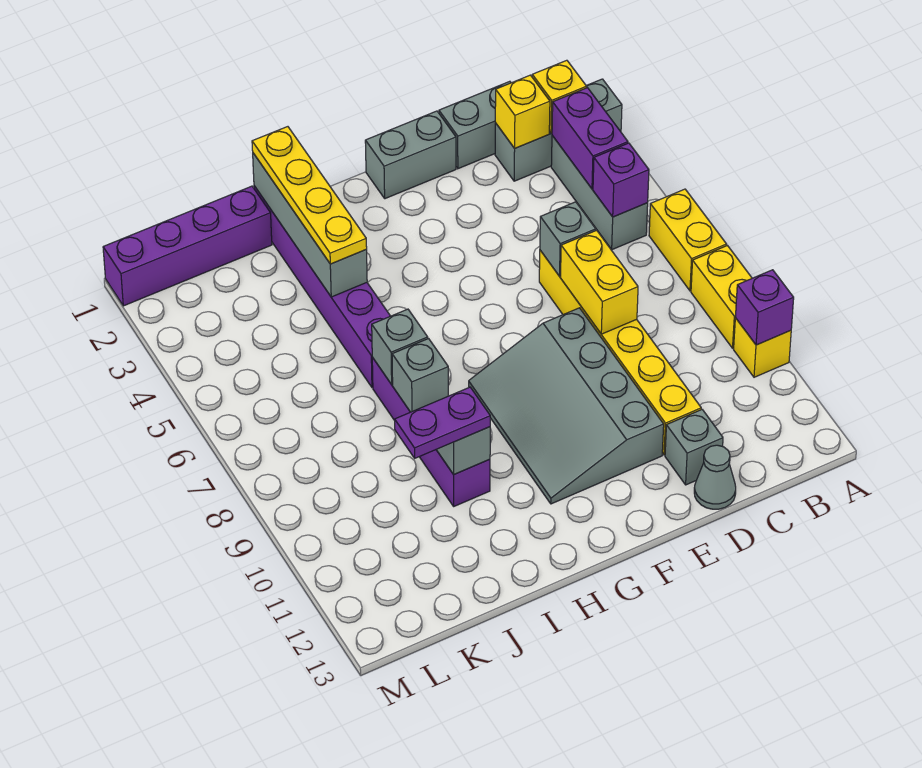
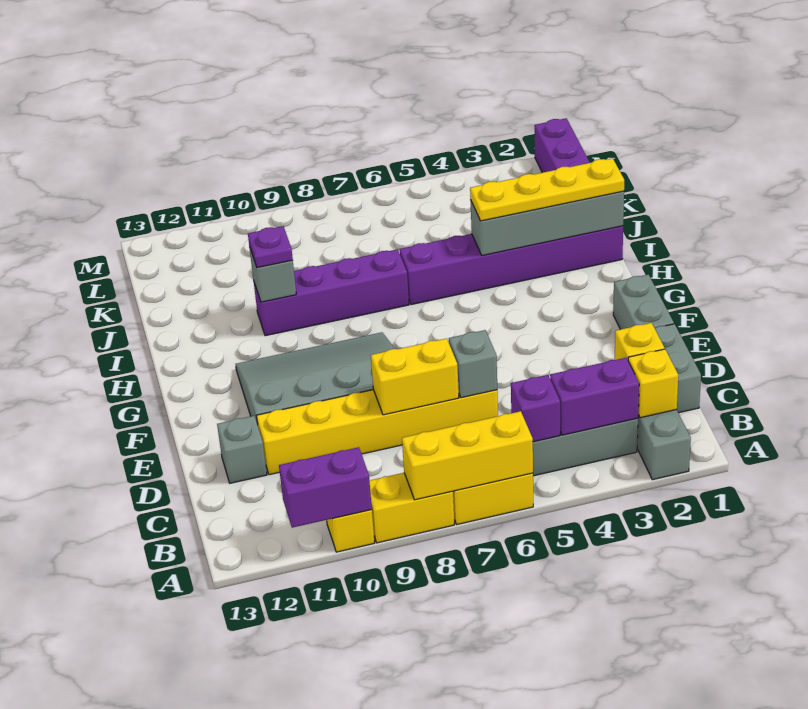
none -> yellow 1x3 brick [402,411,533,500]
purple 1x1 brick [735,270,794,345] -> purple 1x2 brick [279,447,372,528]
grey 1x1 cone [694,445,736,509] -> none
grey 1x1 brick [372,309,428,384] -> none
grey 1x1 brick [392,339,448,412] -> none
purple 1x2 plate [395,387,490,458] -> purple 1x1 plate [248,226,293,268]

